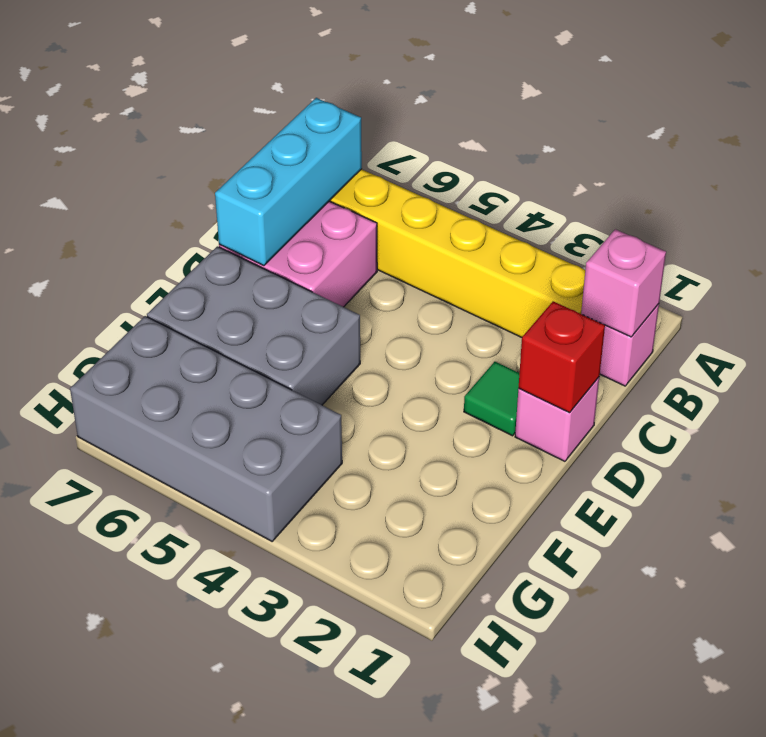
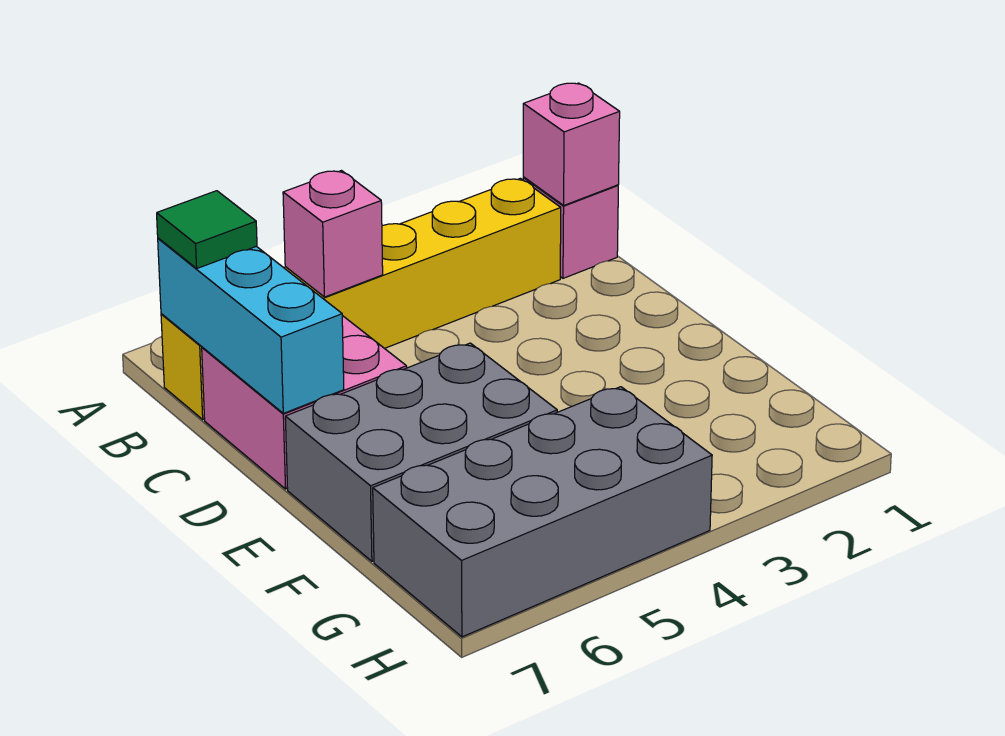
pink 1x1 brick [515,377,599,461] -> pink 1x1 brick moved to [283,171,383,297]
red 1x1 brick [519,301,605,413] -> none
green 1x1 tile [464,362,519,436] -> green 1x1 tile moved to [157,191,257,268]

